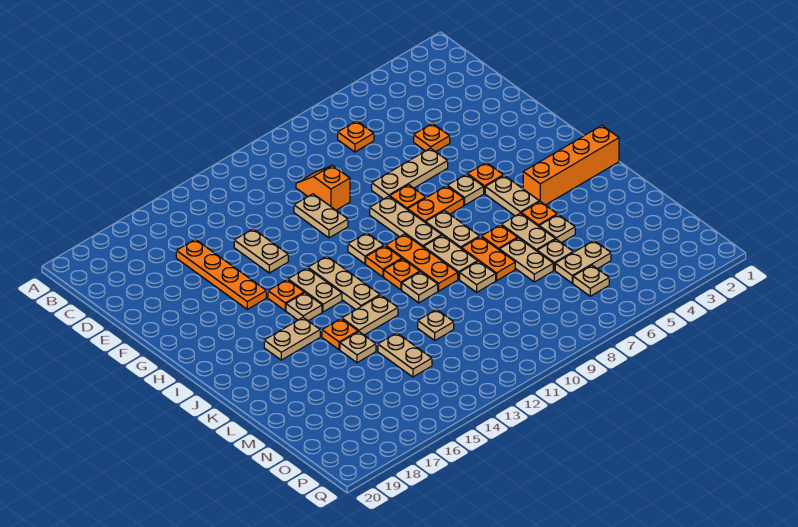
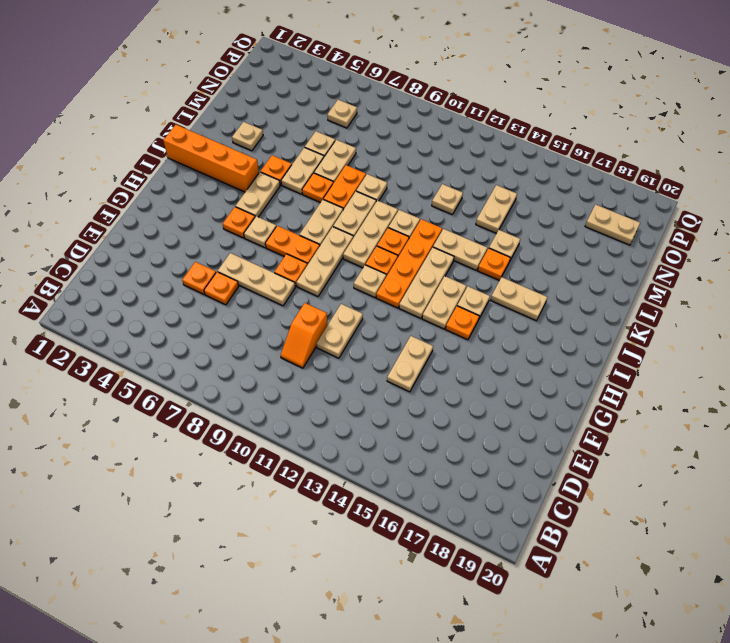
orange 1x1 plate [338,121,374,152] -> orange 1x1 plate moved to [204,272,239,305]
orange 1x4 plate [176,239,266,309] -> orange 1x4 plate moved to [376,219,442,308]
orange 1x3 plate [386,234,458,291] -> tan 1x3 plate [343,200,398,268]
tan 1x1 plate [539,215,575,243] -> tan 1x1 plate moved to [232,122,263,151]
tan 1x2 plate [555,241,611,283] -> tan 1x2 plate moved to [585,204,640,245]

